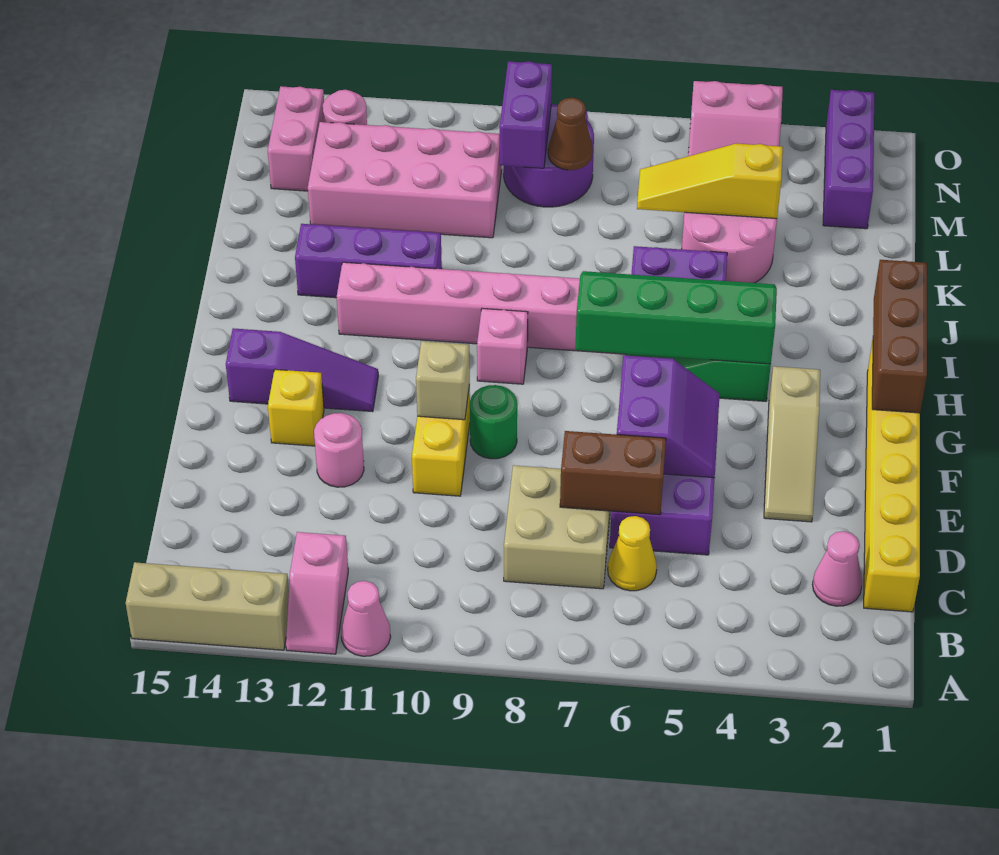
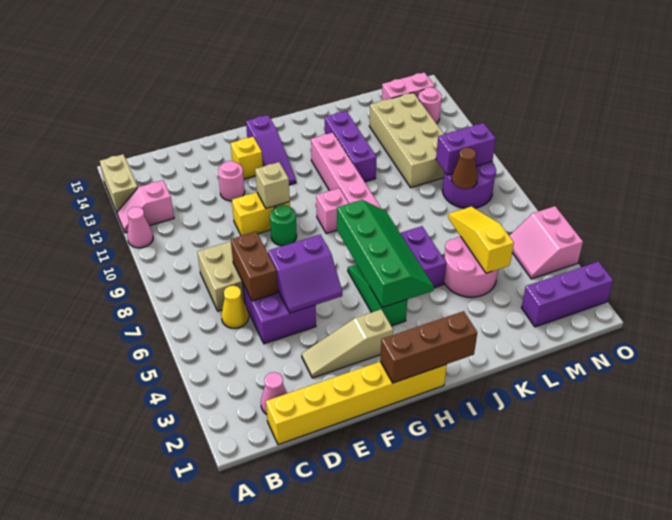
tan 1x3 brick [126,562,289,650] -> tan 1x2 brick [100,154,138,213]
pink 2x4 brick [308,122,501,238] -> tan 2x4 brick [369,93,444,188]

